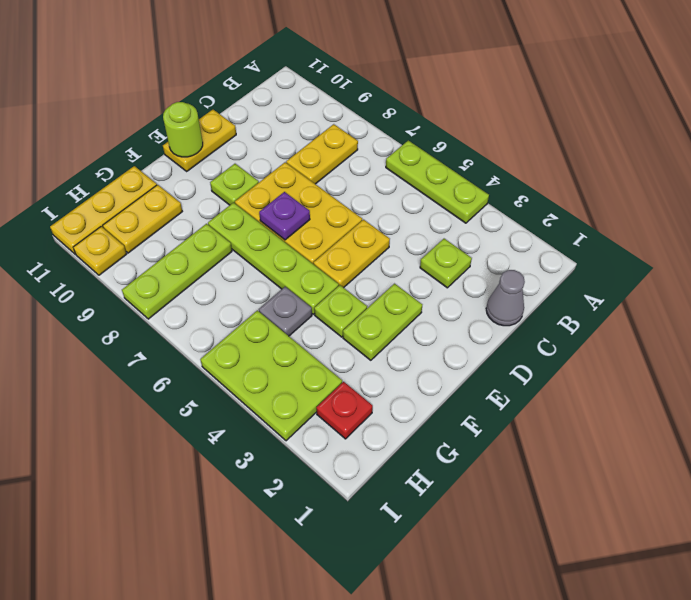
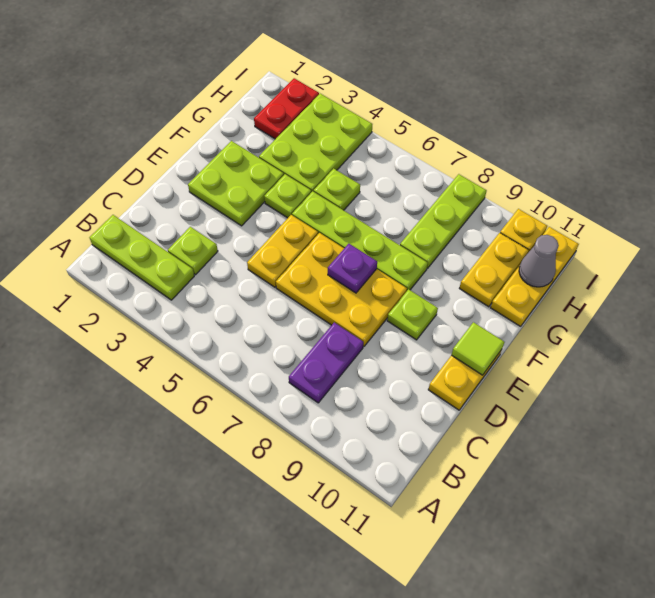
lime 1x3 plate [386,140,489,223] -> lime 1x3 plate moved to [89,215,194,300]
yellow 1x2 plate [286,124,358,184] -> purple 1x2 plate [289,323,363,403]
grey 1x1 cone [486,270,525,326] -> grey 1x1 cone moved to [519,235,559,287]
lime 1x2 plate [343,284,422,360] -> lime 2x2 plate [188,141,284,226]
lime 1x1 round brick [163,102,203,157] -> lime 1x1 tile [452,322,504,375]
grey 1x1 plate [259,287,312,336] -> lime 1x1 plate [314,169,360,210]
red 1x1 plate [316,382,373,439] -> red 1x2 plate [254,78,319,139]
lime 2x3 plate [200,310,342,441] -> lime 2x3 plate turned to [259,94,372,192]

